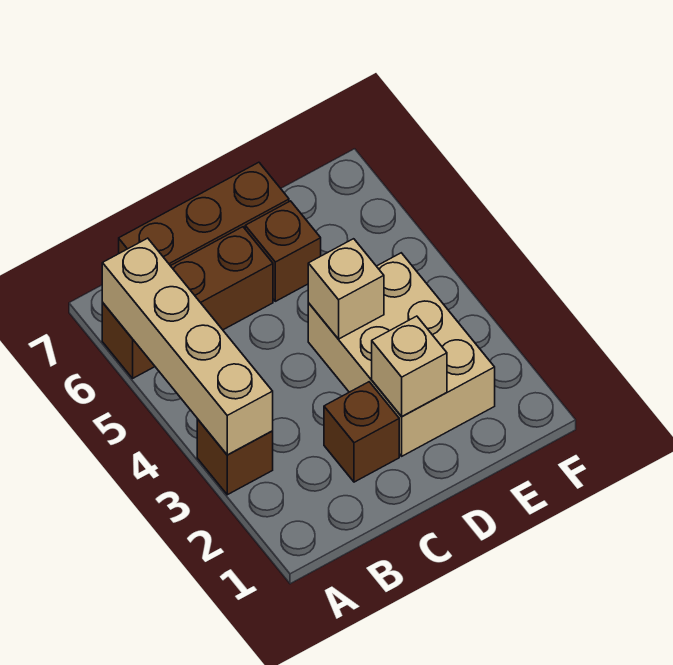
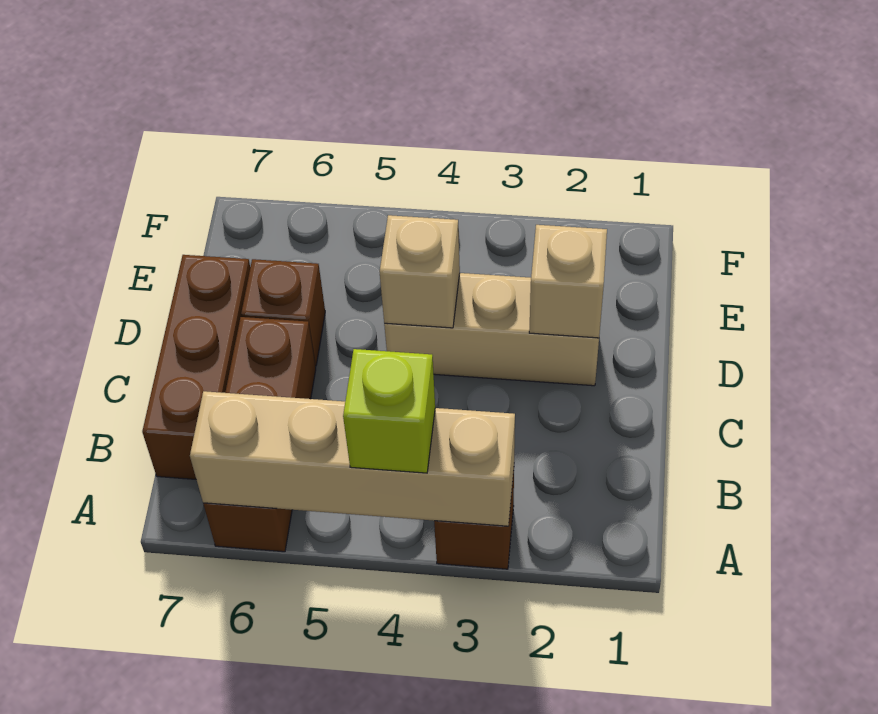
none -> lime 1x1 brick [343,349,435,473]
brown 1x1 brick [324,382,399,482] -> none
tan 2x3 brick [308,253,495,456] -> tan 1x3 brick [384,273,599,386]

